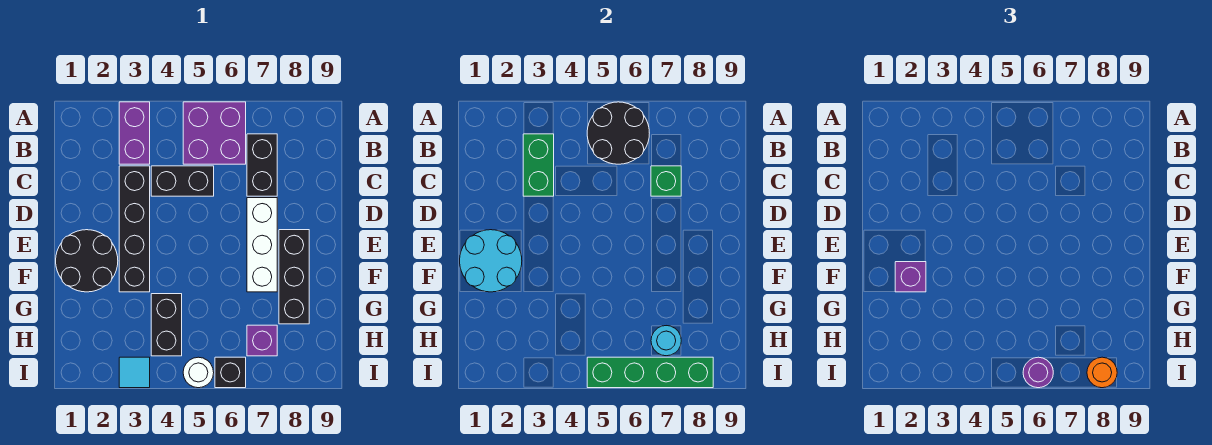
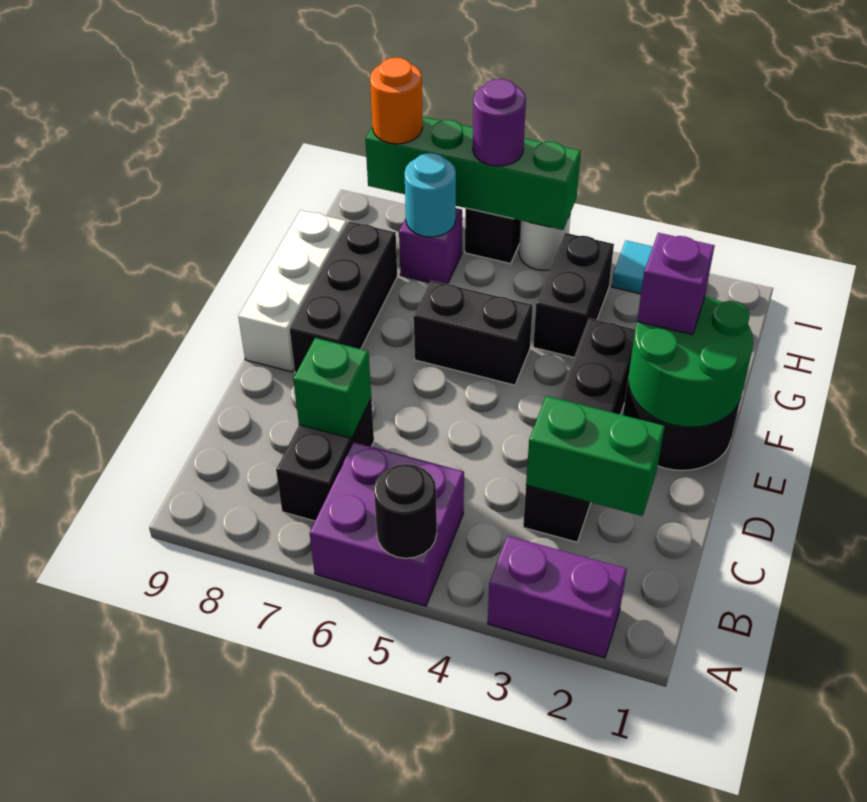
purple 1x2 brick [119,102,150,164] -> purple 1x2 brick turned to [488,536,627,658]
black 2x2 round brick [587,102,649,164] -> black 1x1 round brick [374,464,437,558]
green 1x2 brick [523,134,554,196] -> green 1x2 brick turned to [526,396,665,516]
black 1x2 brick [151,166,214,196] -> black 1x2 brick moved to [414,281,533,385]
white 1x3 brick [247,198,277,292] -> white 1x3 brick moved to [238,210,347,372]
cyan 2x2 round brick [460,230,522,292] -> green 2x2 round brick [628,296,753,427]

